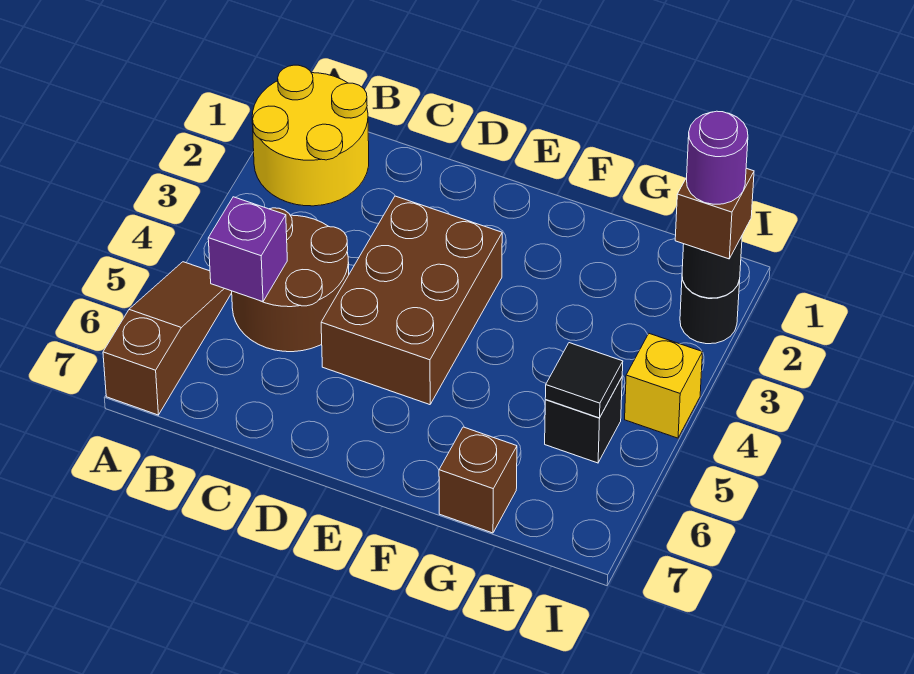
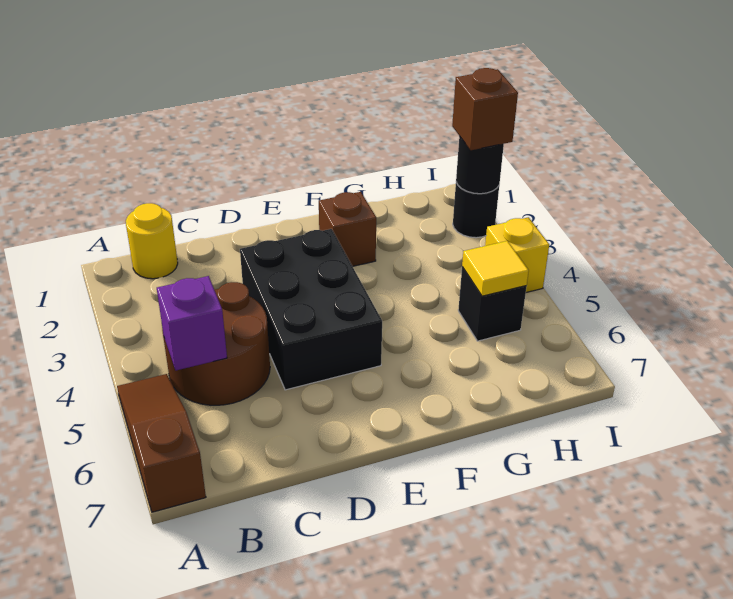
yellow 2x2 round brick [252,65,369,206] -> yellow 1x1 round brick [126,203,178,279]
brown 2x3 brick [321,196,502,405] -> black 2x3 brick [240,229,382,390]
brown 1x1 brick [439,427,517,533] -> brown 1x1 brick moved to [319,192,376,266]
black 1x1 tile [545,343,623,418] -> yellow 1x1 tile [462,241,529,296]
purple 1x1 round brick [687,111,748,204] -> none

